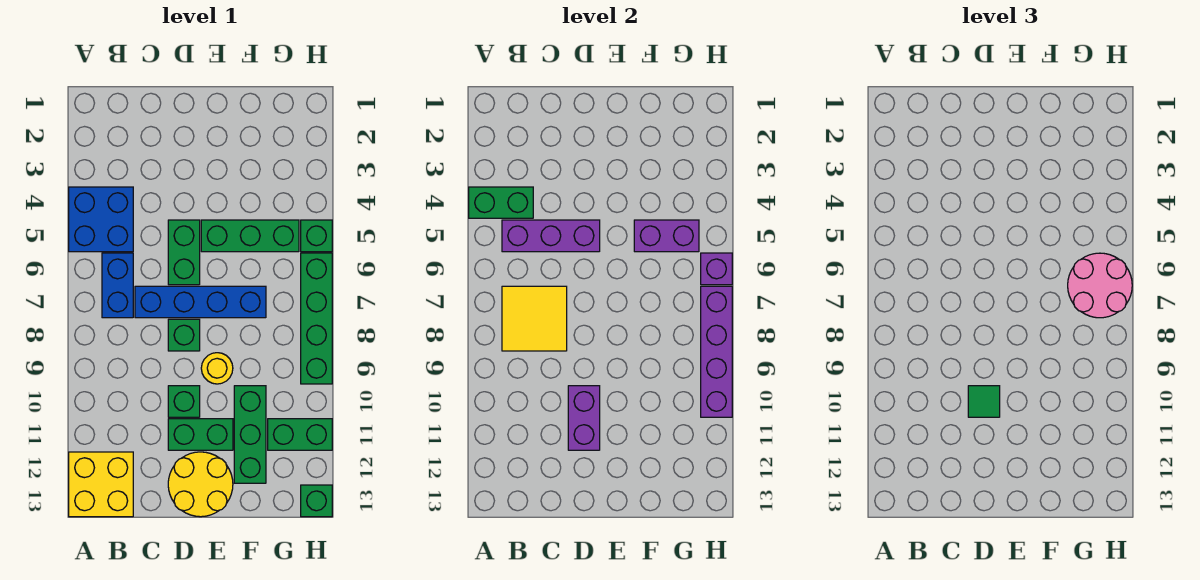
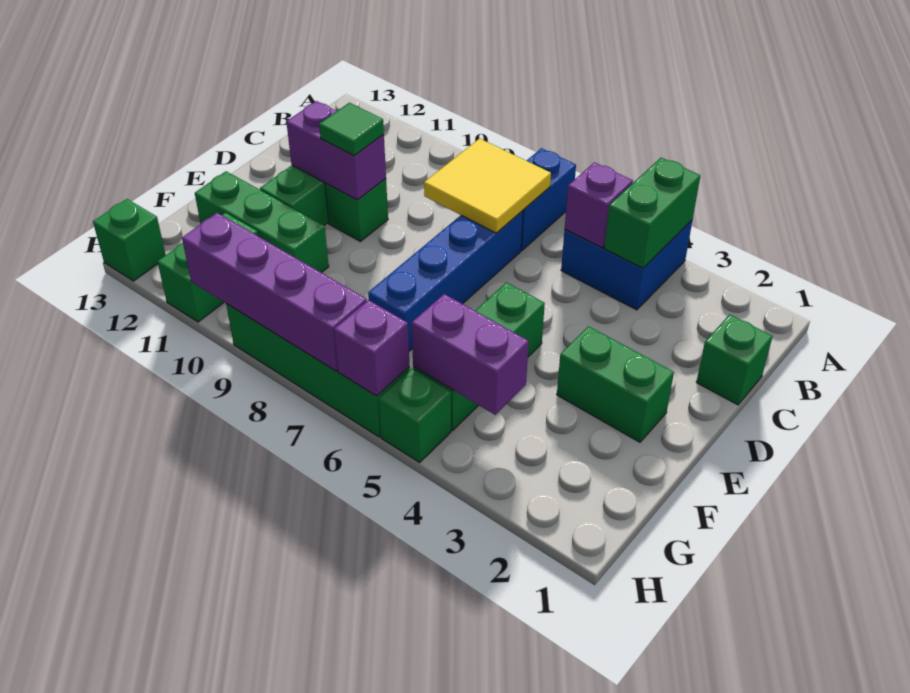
yellow 2x2 brick [69,452,133,517] -> none
purple 1x3 brick [502,220,600,252] -> purple 1x1 brick [565,162,633,248]
blue 1x2 brick [102,253,133,318] -> blue 1x2 brick turned to [521,148,576,250]
green 1x2 brick [168,220,200,285] -> green 1x2 brick moved to [557,326,674,442]
green 1x1 brick [168,319,200,351] -> green 1x1 brick moved to [696,314,773,405]
yellow 2x2 round brick [168,452,233,517] -> none
yellow 1x1 round brick [201,353,233,384] -> none
purple 1x2 brick [634,220,699,252] -> purple 1x2 brick turned to [412,294,529,415]
pink 2x2 round brick [1068,253,1132,318] -> none

